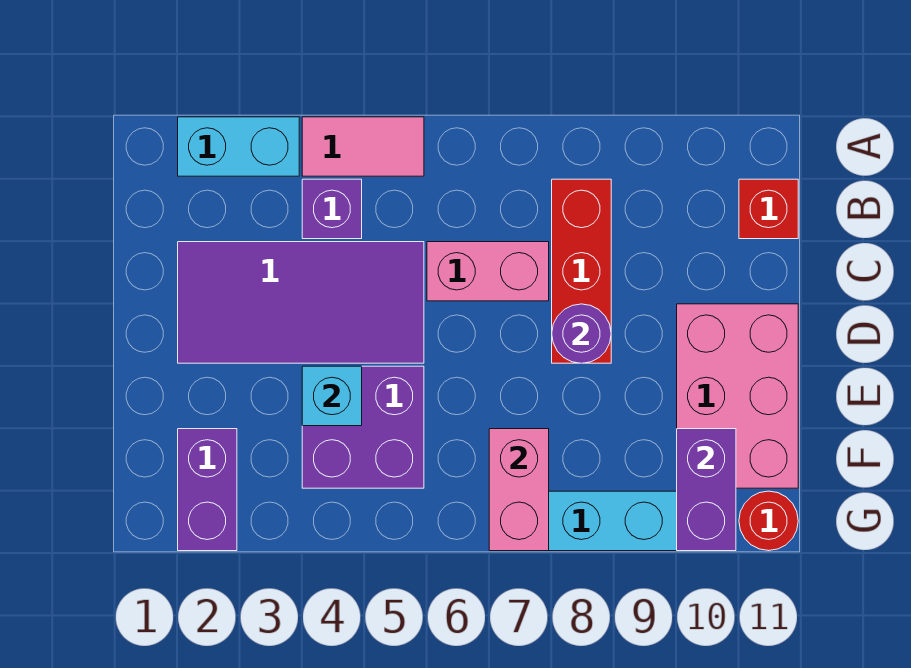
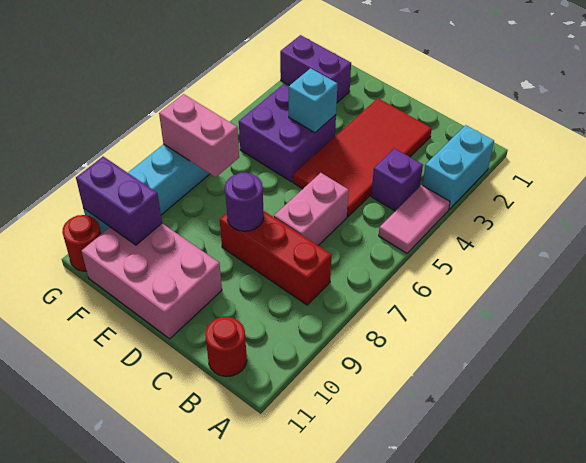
red 1x1 brick [739,179,798,239] -> red 1x1 round brick [205,317,247,377]
purple 2x4 tile [178,242,424,363] -> red 2x4 tile [293,98,432,217]

